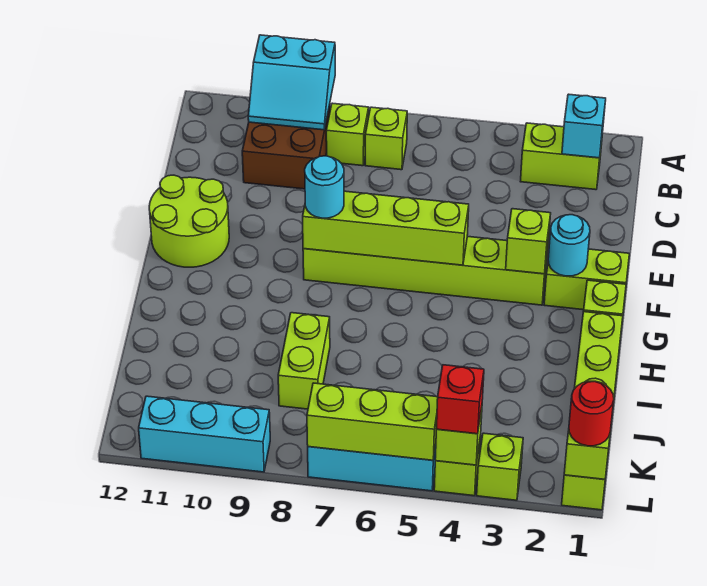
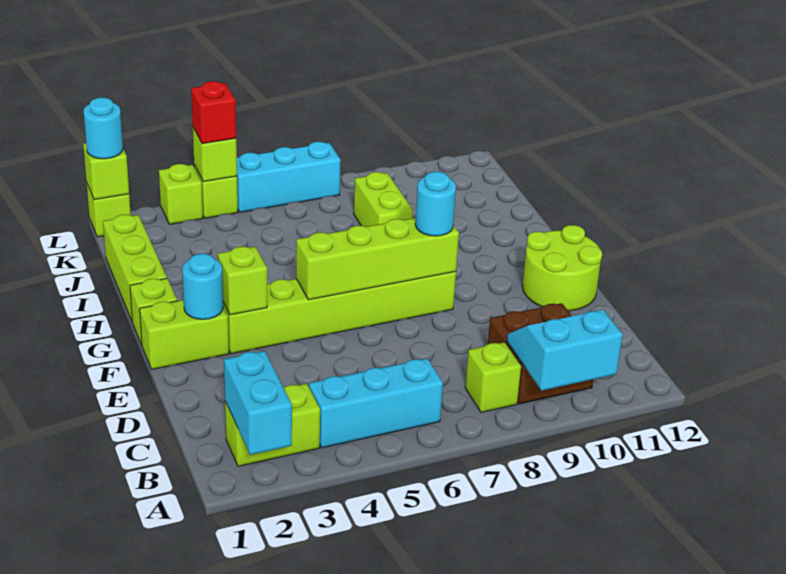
cyan 1x1 brick [562,94,606,158] -> cyan 1x2 brick [224,351,292,455]
lime 1x1 brick [365,107,407,170] -> none
red 1x1 round brick [569,381,614,446] -> cyan 1x1 round brick [83,98,123,159]
lime 1x3 brick [307,383,438,460] -> none
cyan 1x3 brick [139,396,270,472] -> cyan 1x3 brick moved to [309,358,443,448]

